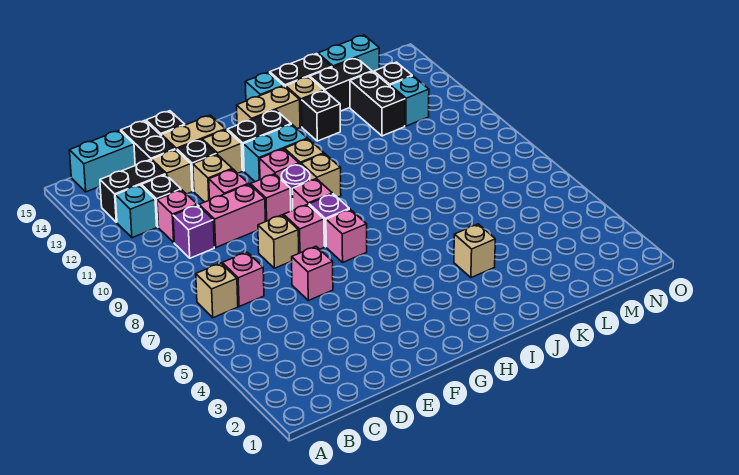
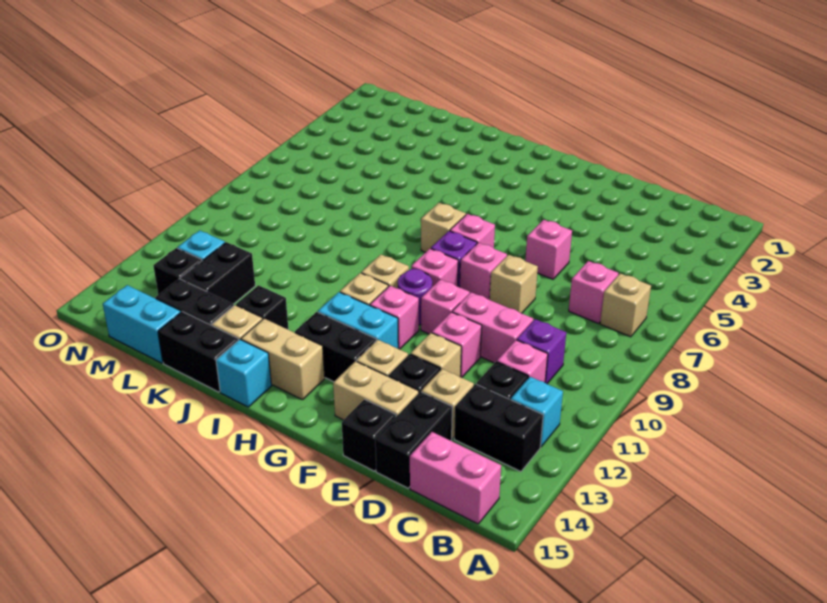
cyan 1x2 brick [69,130,135,192] -> pink 1x2 brick [410,432,501,524]
tan 1x1 brick [454,224,495,278] -> tan 1x1 brick moved to [421,203,466,252]

